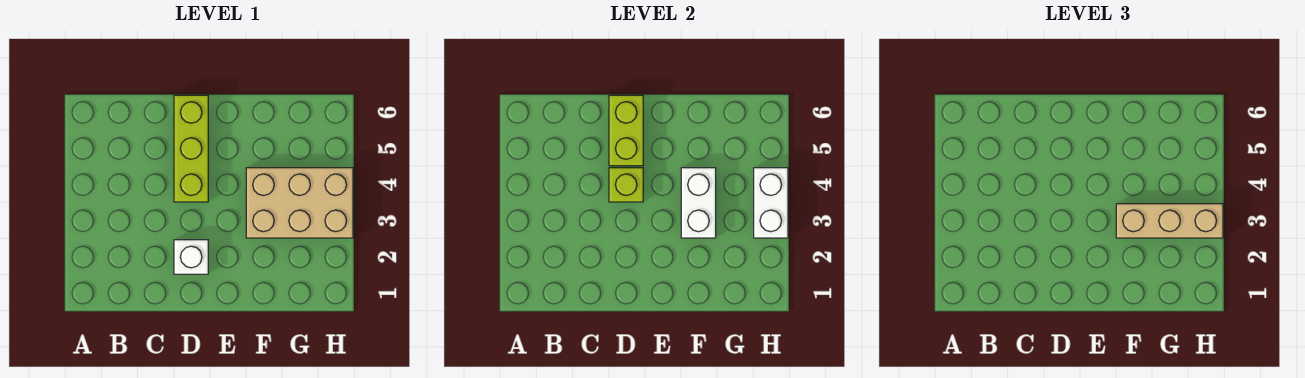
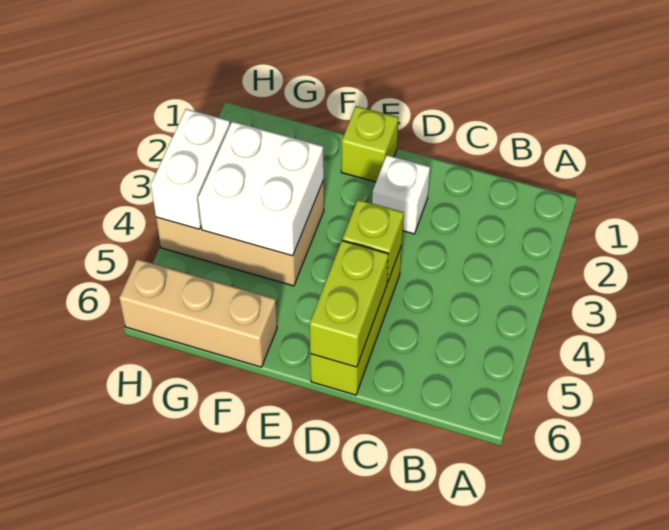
none -> lime 1x1 brick [341,106,398,182]
white 1x2 brick [681,168,716,238] -> white 2x2 brick [198,122,324,256]
tan 1x3 brick [1116,204,1223,238] -> tan 1x3 brick moved to [119,259,277,367]

